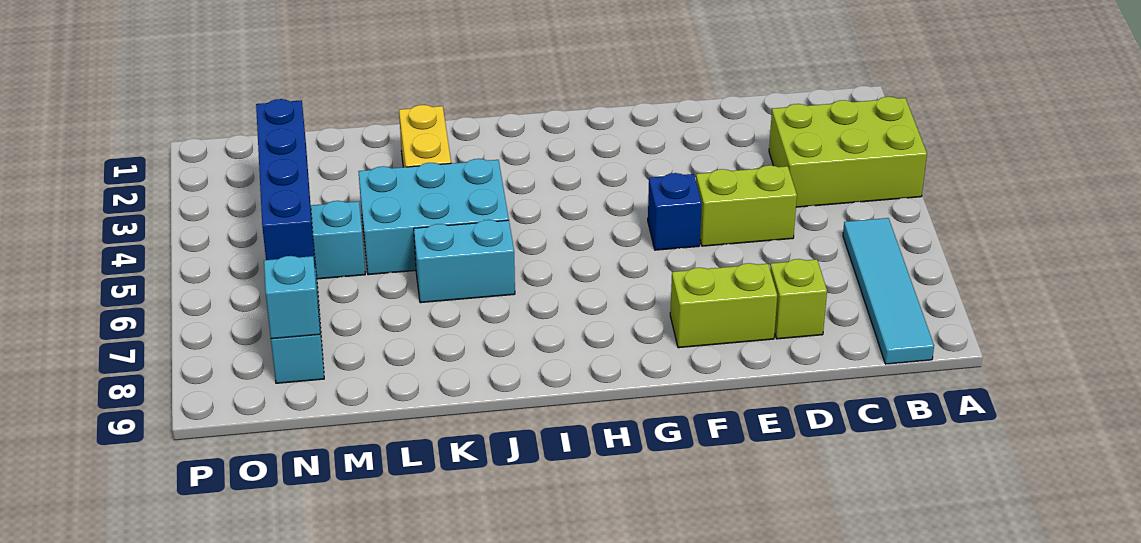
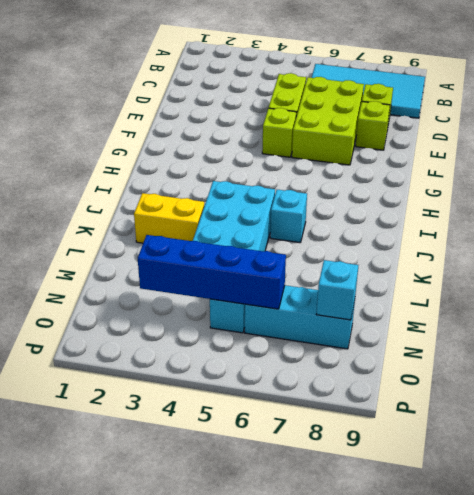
lime 2x3 brick [769,97,927,207] -> lime 2x3 brick moved to [292,77,364,165]
cyan 1x4 tile [843,218,934,364] -> cyan 2x4 tile [312,64,425,118]
lime 1x2 brick [670,263,777,348] -> lime 1x1 brick [356,101,390,150]
blue 1x1 brick [648,173,702,250] -> lime 1x1 brick [262,108,296,157]
cyan 1x2 brick [414,220,515,303] -> cyan 1x1 brick [270,190,307,243]

